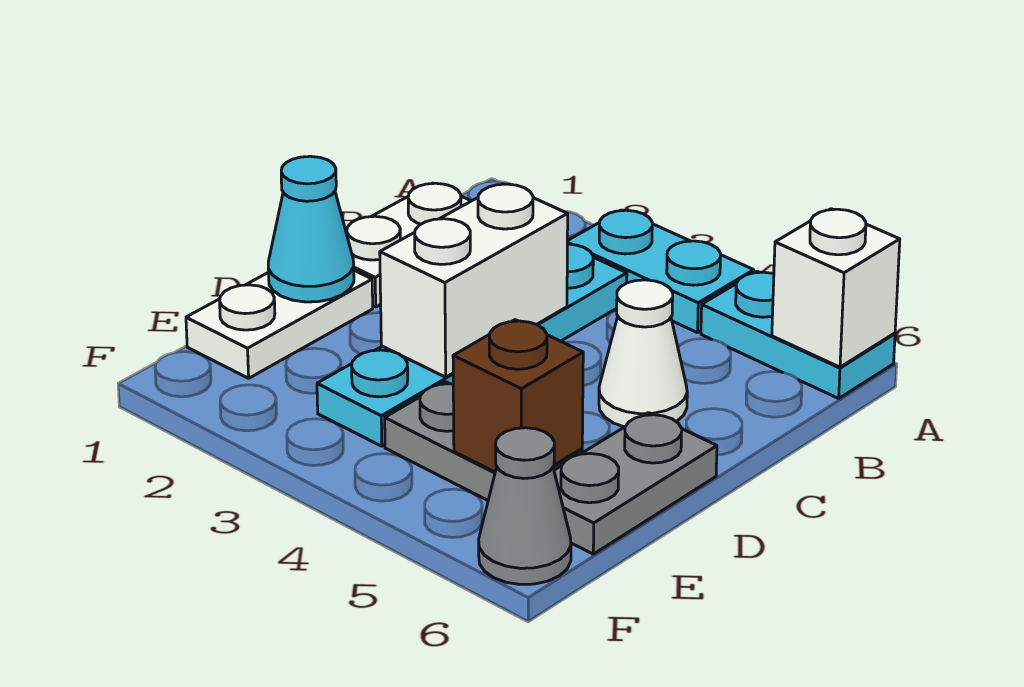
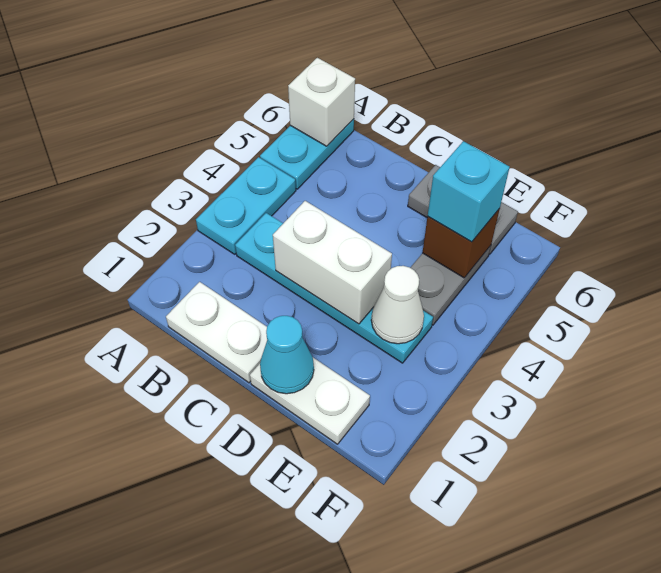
white 1x1 cone [599,280,687,427] -> white 1x1 cone moved to [371,266,424,344]
none -> cyan 1x1 brick [428,141,510,242]
grey 1x1 cone [479,428,571,584] -> none

